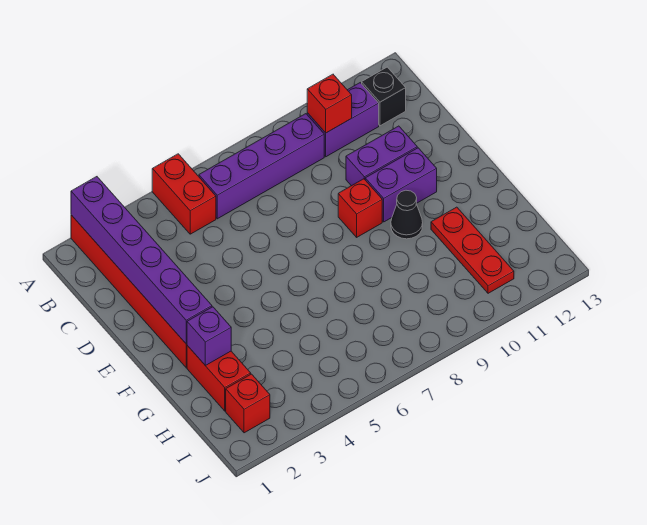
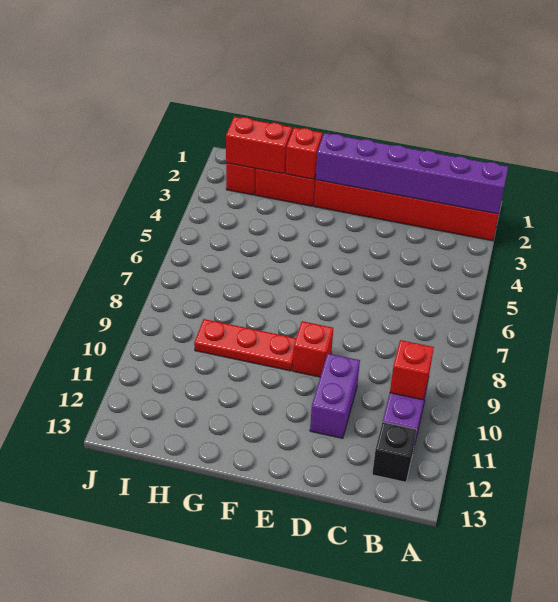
red 1x2 brick [152,154,216,234] -> red 1x2 brick moved to [226,117,292,174]
purple 1x4 brick [199,114,324,219] -> none
purple 1x2 brick [365,148,437,222] -> none
black 1x1 cone [391,190,423,239] -> none
purple 1x1 brick [187,307,231,365] -> red 1x1 brick [286,127,322,179]
red 1x3 plate [431,207,514,293] -> red 1x3 plate moved to [194,319,296,371]

